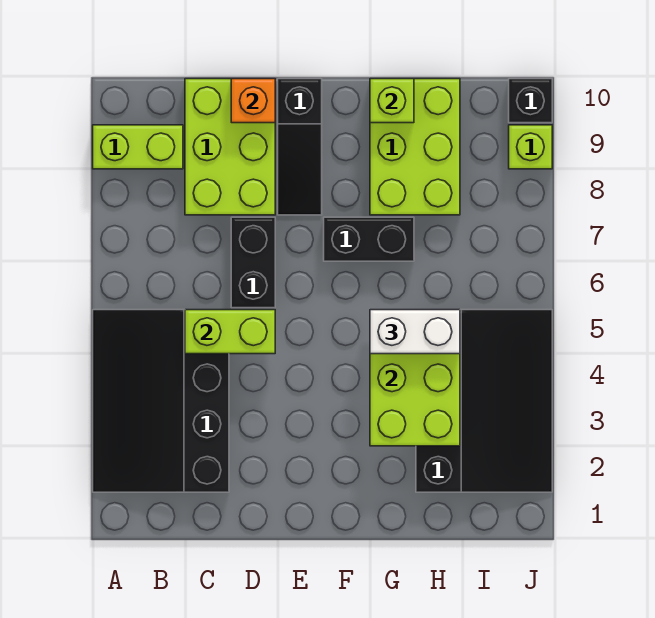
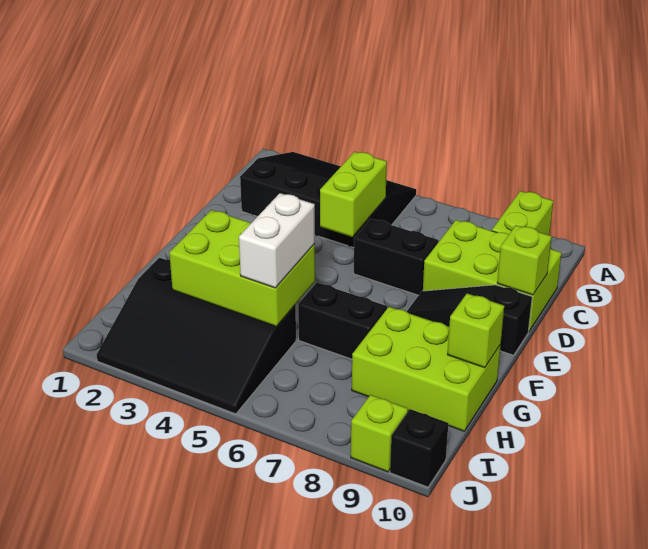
orange 1x1 brick [231,79,275,123] -> lime 1x1 brick [497,225,552,295]
black 1x2 brick [324,217,414,261] -> black 1x2 brick turned to [298,282,387,359]

